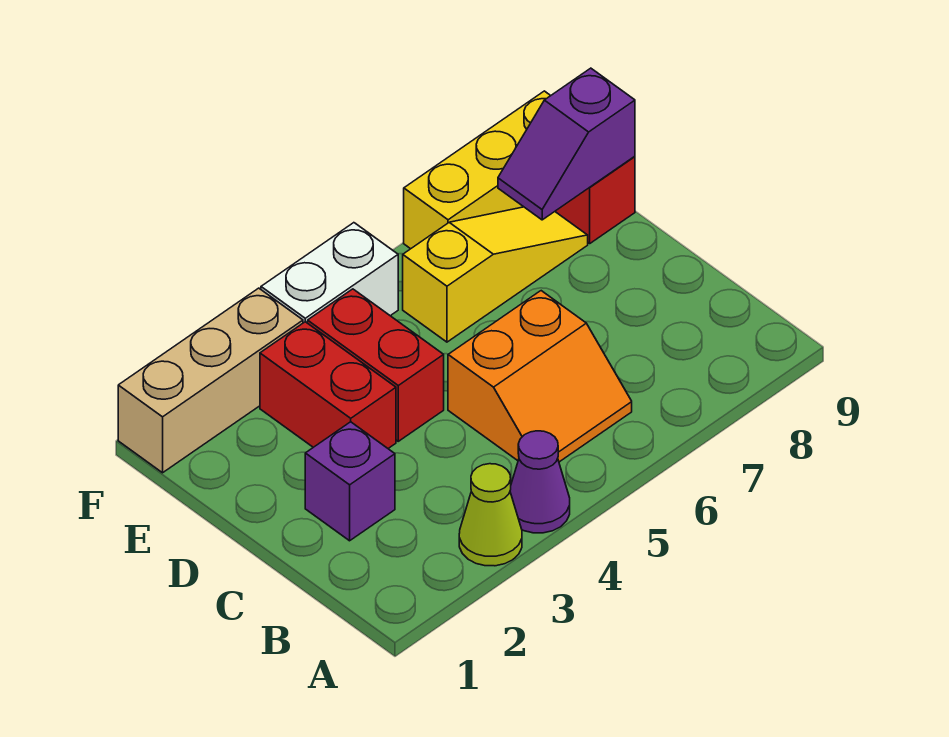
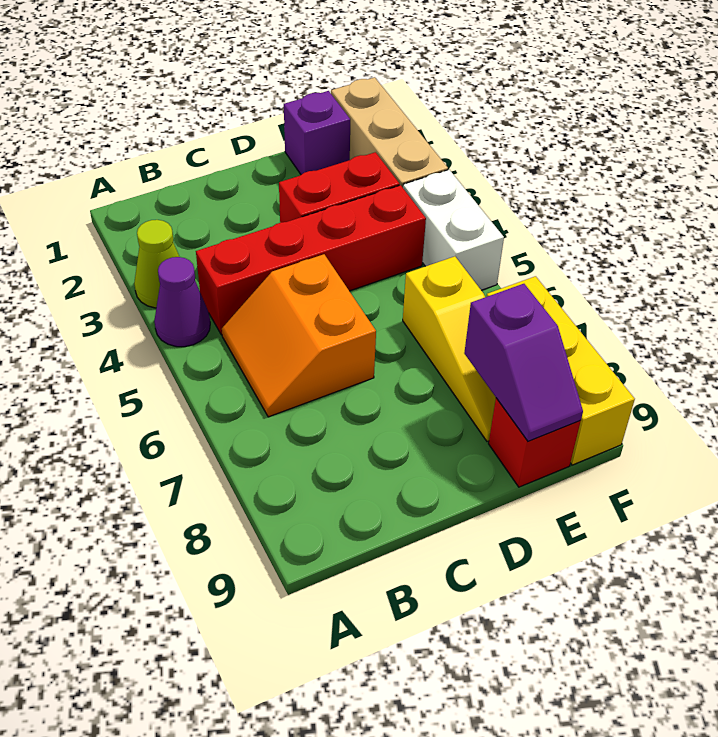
purple 1x1 brick [305,422,395,541] -> purple 1x1 brick moved to [284,91,350,175]
red 1x2 brick [308,289,444,441] -> red 1x4 brick [196,185,426,335]
purple 1x2 slope [498,68,635,220] -> purple 1x2 slope turned to [464,284,583,441]

